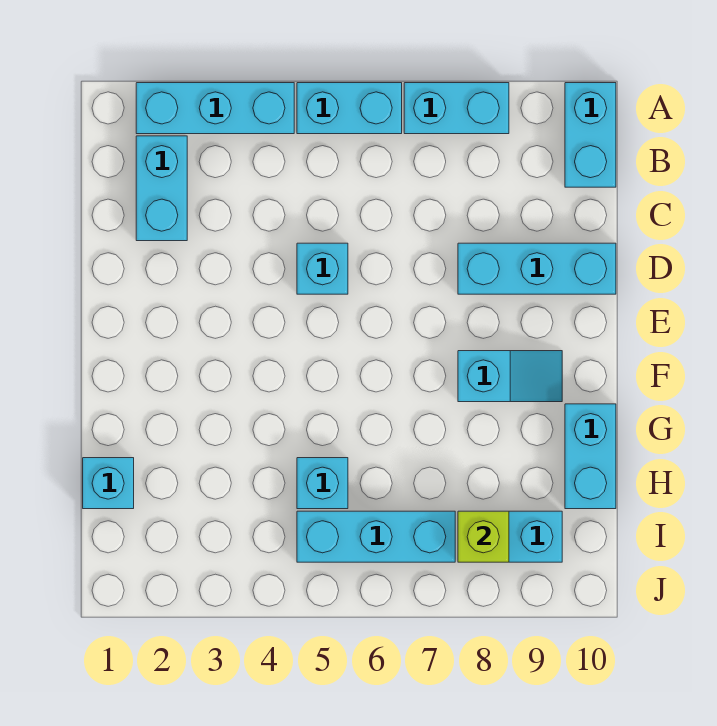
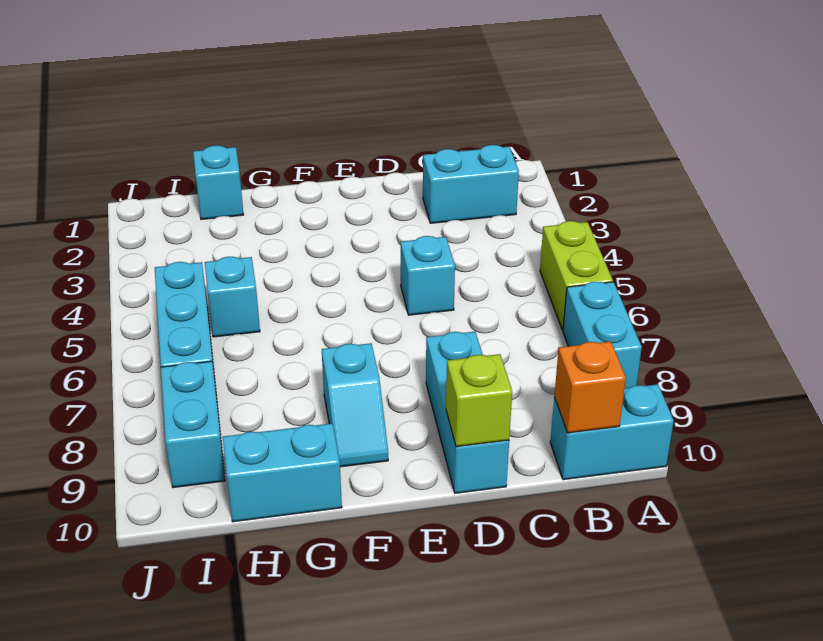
cyan 1x3 brick [136,83,294,134] -> none
cyan 1x2 brick [297,83,402,134] -> lime 1x2 brick [540,221,613,330]
none -> orange 1x1 brick [554,341,626,433]
lime 1x1 brick [458,511,509,562] -> lime 1x1 brick moved to [446,354,512,447]

